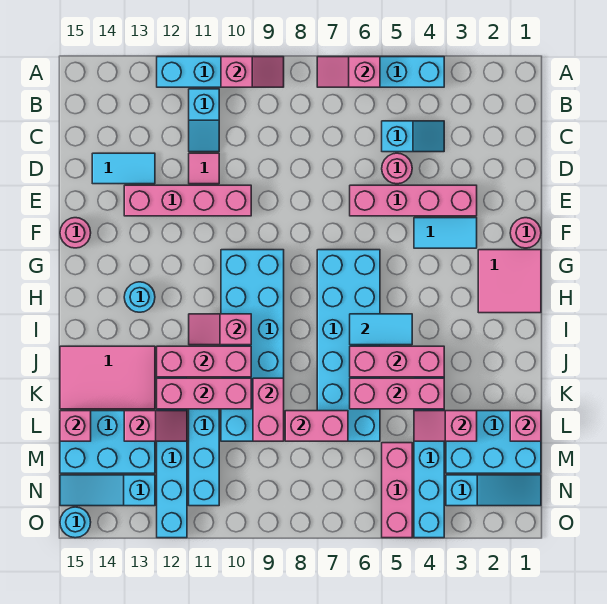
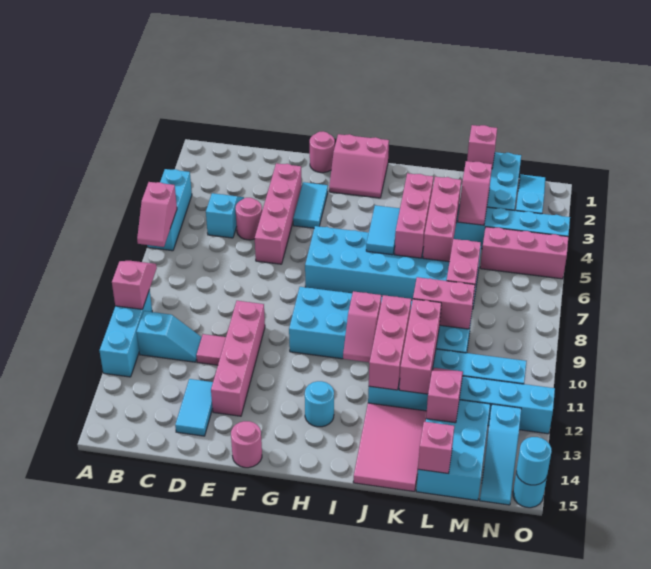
pink 2x2 tile [478,250,541,313] -> pink 2x2 slope [329,134,389,198]
none -> cyan 1x1 round brick [516,437,552,485]

